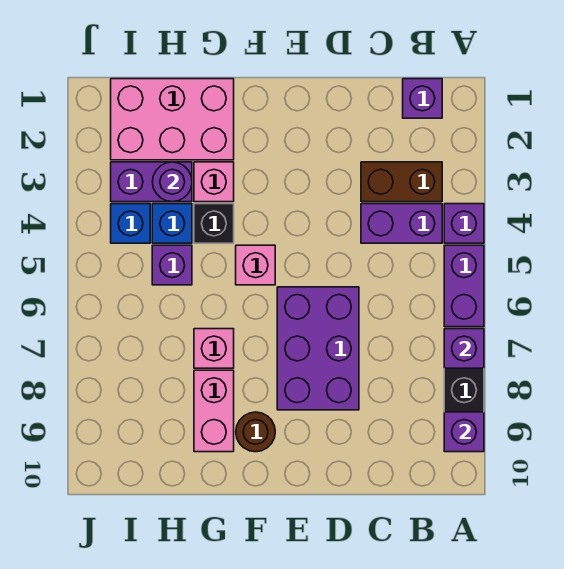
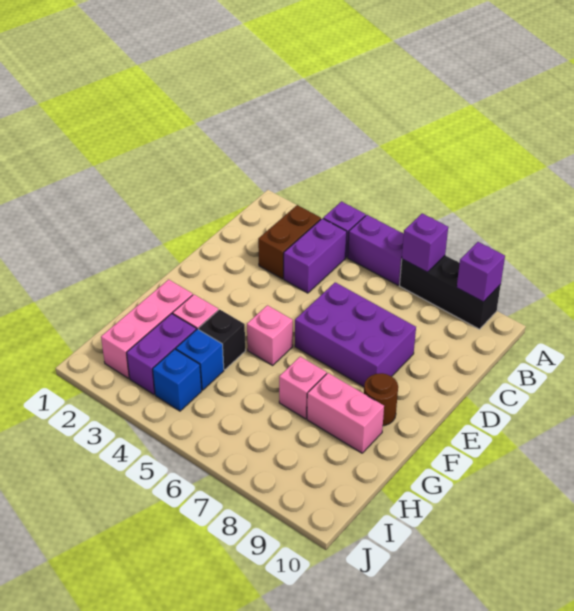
purple 1x1 brick [403,79,442,118] -> none
pink 2x3 brick [111,79,234,160] -> pink 1x3 brick [101,280,193,378]
purple 1x1 round brick [152,162,192,202] -> none
purple 1x1 brick [152,245,192,285] -> none

